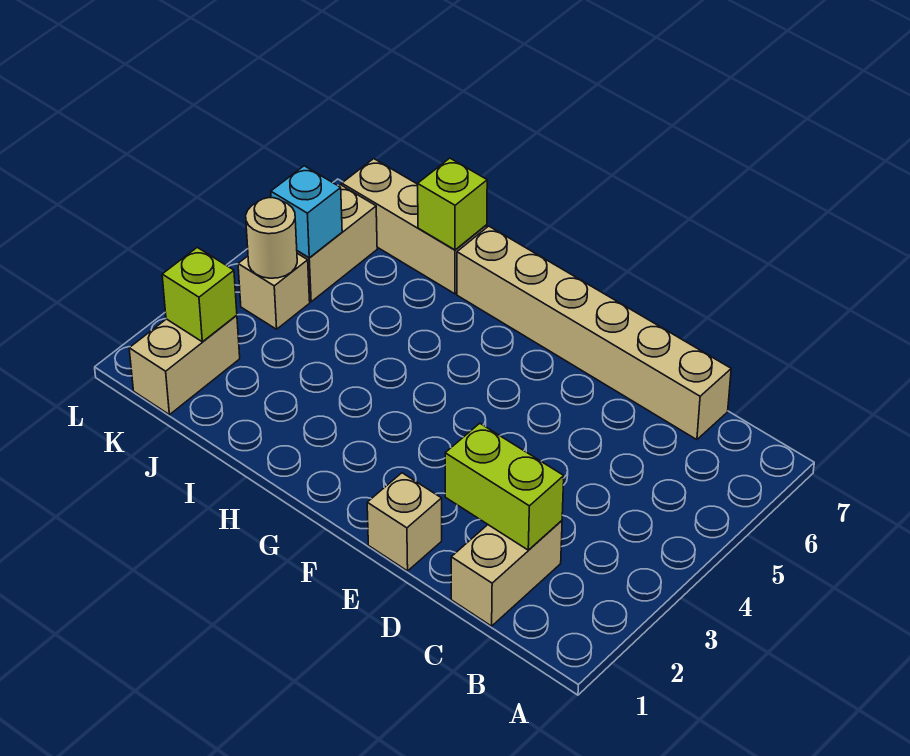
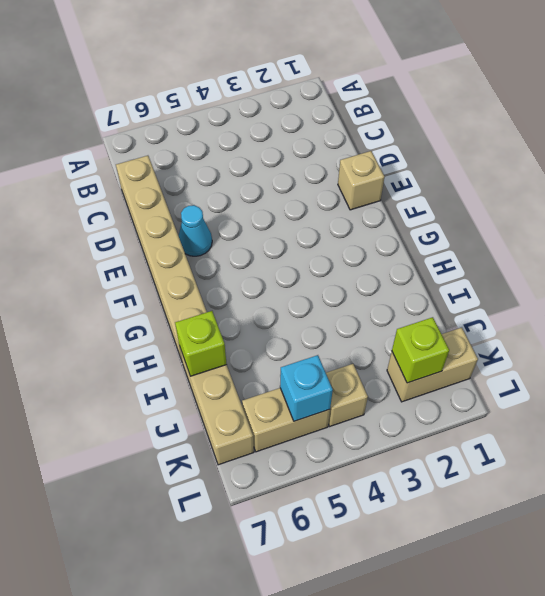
tan 1x2 brick [451,521,562,626] -> none
lime 1x2 brick [445,423,564,550] -> none
none -> cyan 1x1 cone [179,205,212,256]
tan 1x1 round brick [246,198,297,278] -> none

